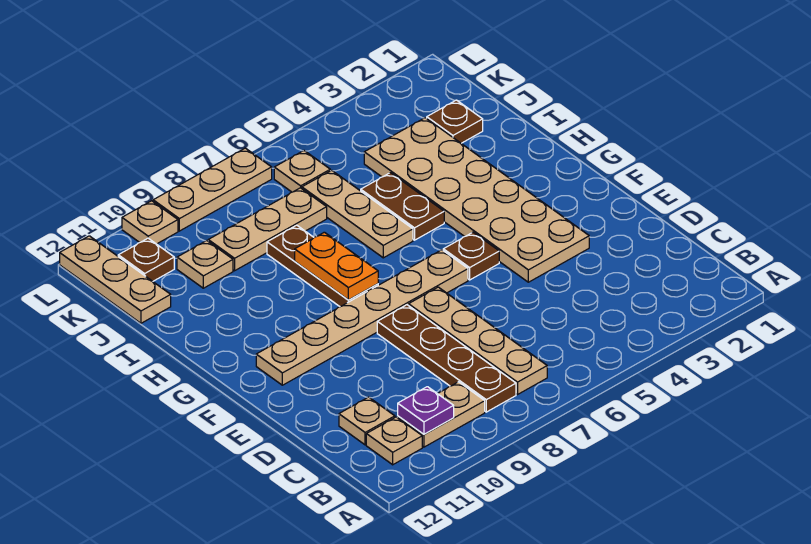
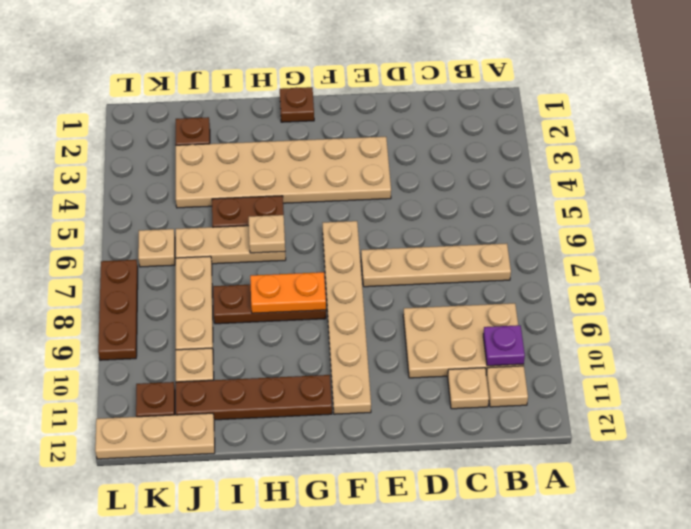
brown 1x4 plate [377,305,516,412] -> brown 1x4 plate moved to [176,375,332,420]
tan 1x2 plate [397,382,485,447] -> tan 2x3 plate [403,303,524,378]
brown 1x1 plate [443,232,499,280] -> brown 1x1 plate moved to [280,87,314,122]
tan 1x3 plate [153,148,272,231] -> brown 1x3 plate [98,260,138,360]
tan 1x1 plate [122,201,178,244] -> tan 1x1 plate moved to [249,215,285,253]

